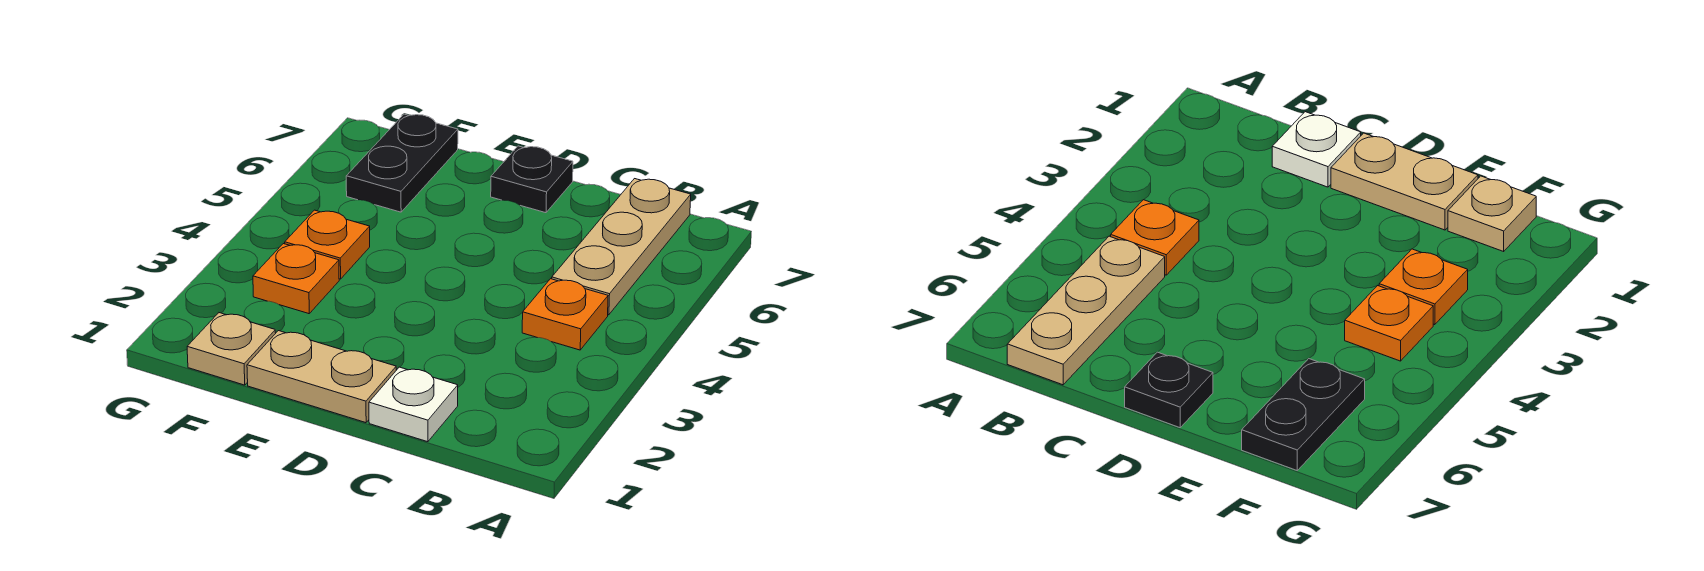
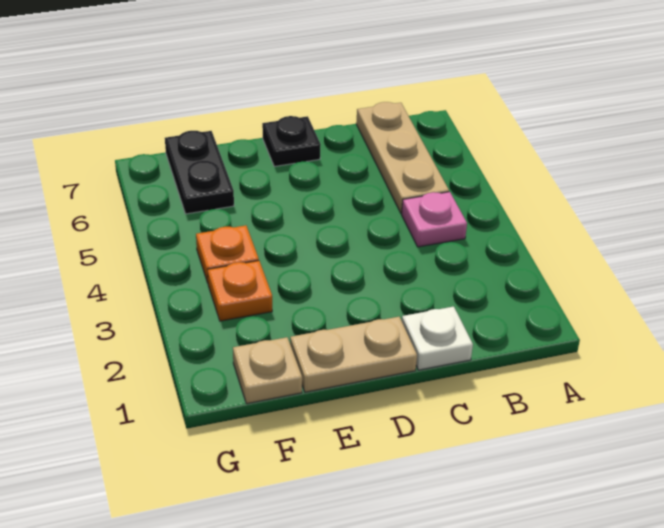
orange 1x1 plate [522,279,608,350] -> pink 1x1 plate [402,192,467,247]

